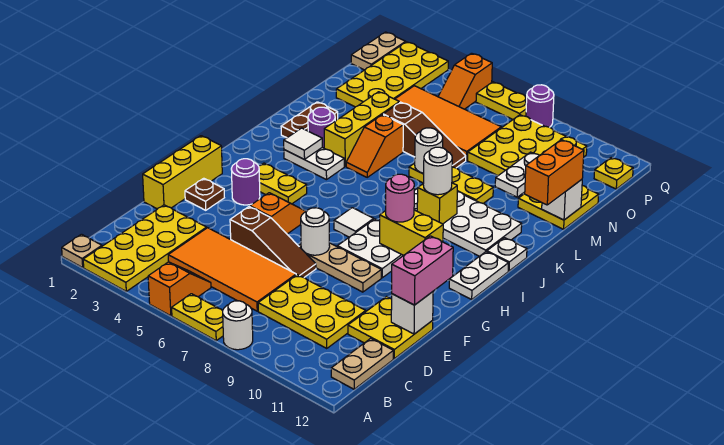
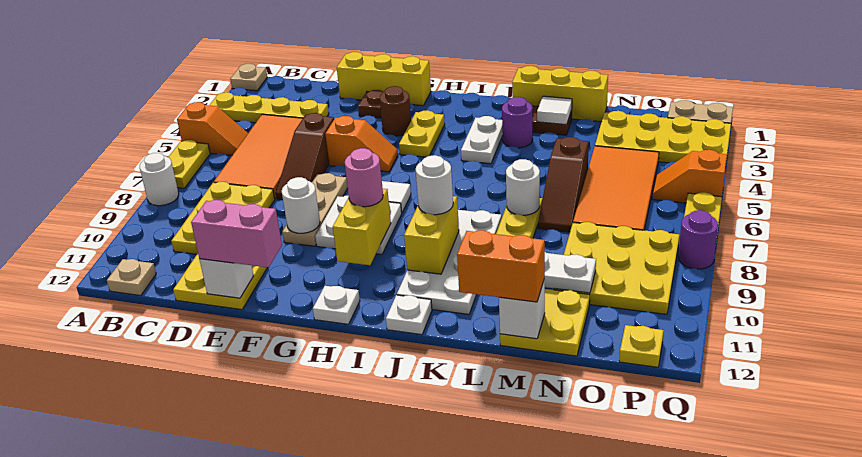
yellow 2x4 plate [83,205,207,291] -> yellow 1x4 plate [209,92,329,123]
tan 1x2 plate [331,338,393,389] -> tan 1x1 plate [107,259,156,296]
white 1x1 round brick [301,208,330,255] -> white 1x1 round brick moved to [282,177,320,233]
purple 1x1 round brick [231,159,260,205] -> brown 1x1 round brick [380,86,411,136]
white 1x2 plate [449,252,509,299] -> white 1x1 plate [313,286,360,324]
white 1x1 tile [284,128,322,160] -> white 1x1 tile moved to [537,96,572,125]
yellow 1x1 brick [417,183,457,224] -> yellow 1x2 brick [404,196,459,274]
yellow 1x3 brick [324,92,399,166] -> yellow 1x3 brick moved to [512,66,608,122]
orange 1x2 slope [346,115,403,177] -> none

